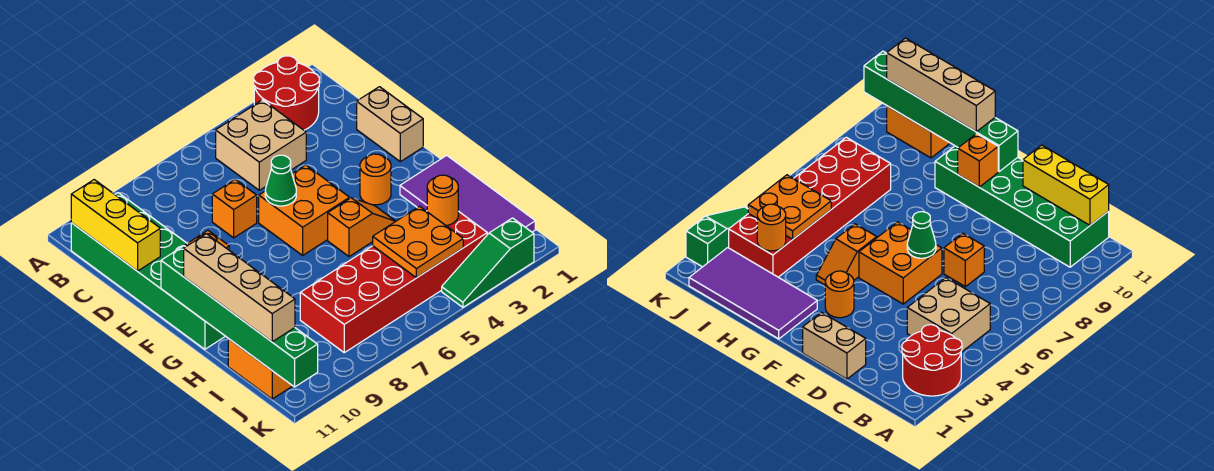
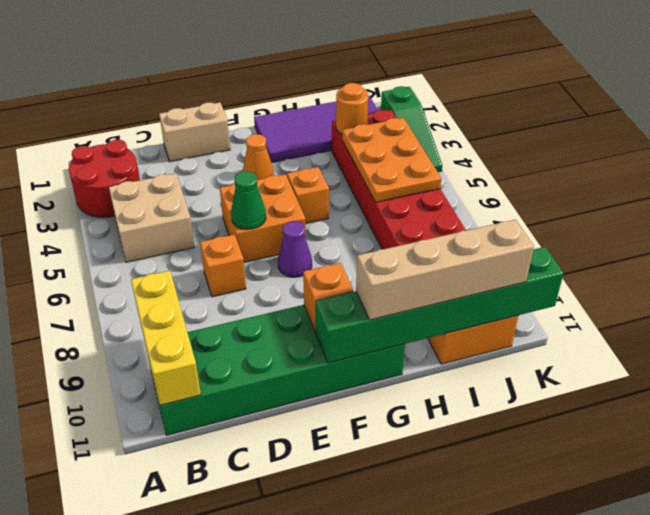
yellow 1x3 brick [71,180,160,271] -> yellow 1x3 brick turned to [131,271,201,405]
orange 1x1 round brick [360,154,391,205] -> orange 1x1 cone [243,134,274,180]
none -> purple 1x1 cone [278,221,312,277]
orange 2x2 plate [373,206,463,278] -> orange 2x3 plate [342,118,442,202]

